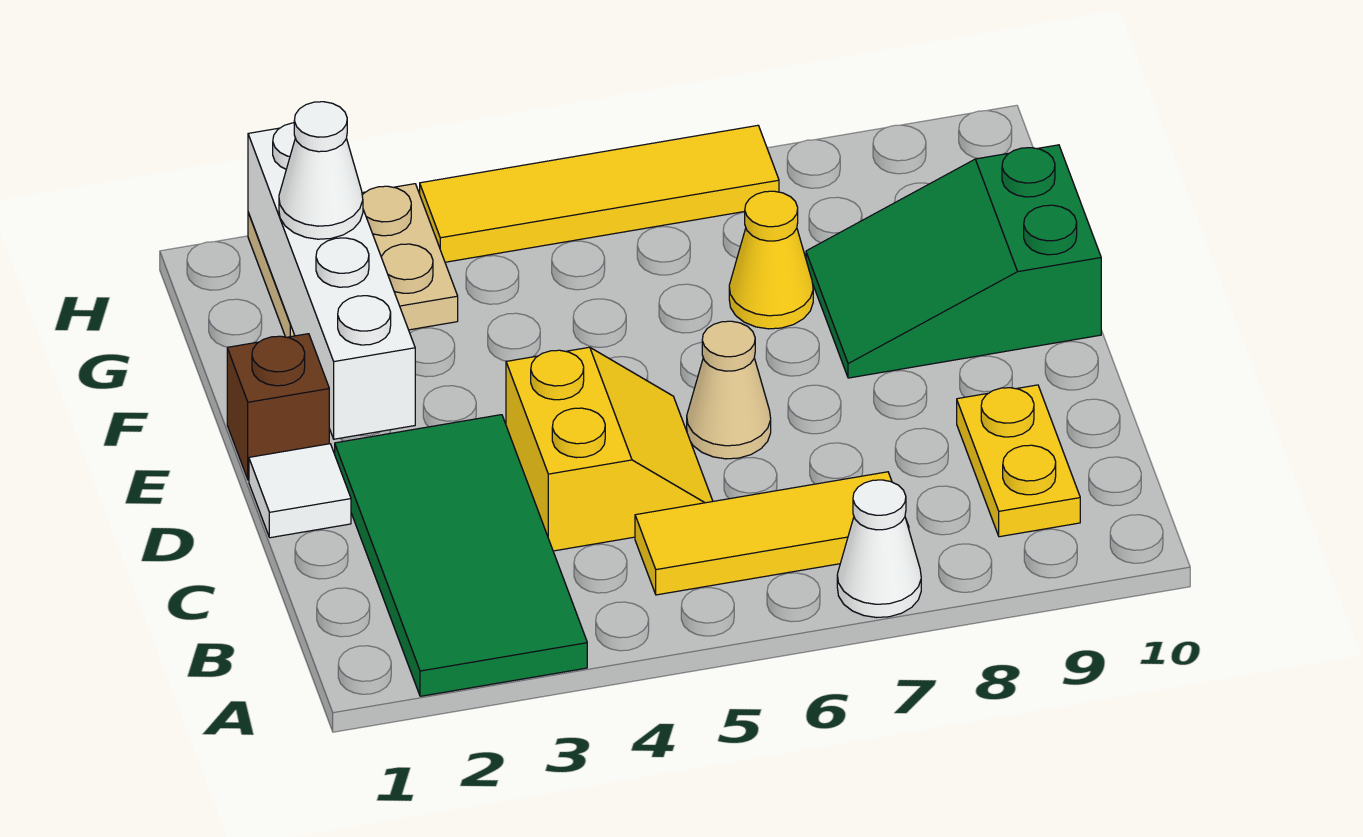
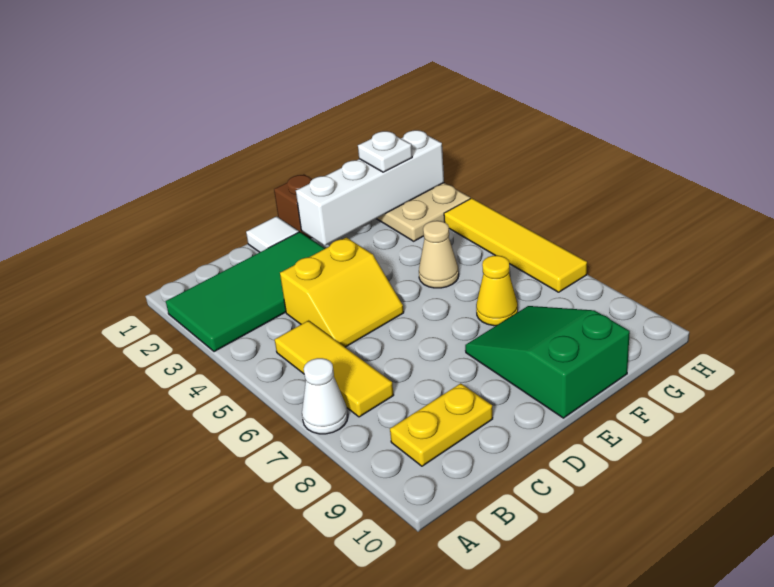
tan 1x1 cone [687,321,771,459] -> tan 1x1 cone moved to [419,221,459,288]
white 1x1 cone [279,102,363,239] -> white 1x1 plate [358,131,412,172]

